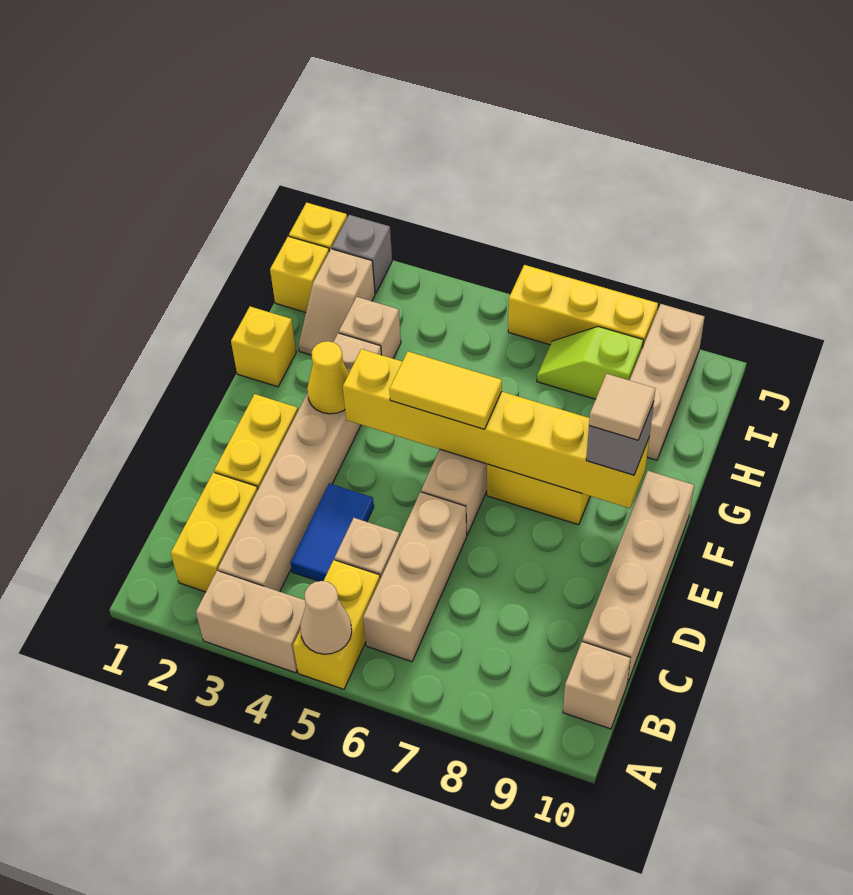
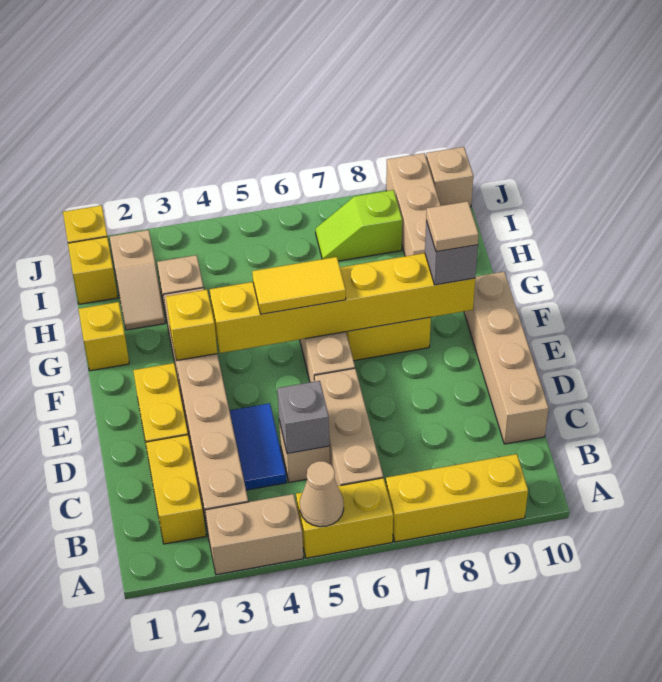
yellow 1x2 brick [293,560,380,689] -> yellow 1x2 brick turned to [296,478,393,558]
tan 1x1 brick [563,642,631,729] -> tan 1x1 brick moved to [426,147,473,207]
yellow 1x1 cone [307,341,349,414] -> yellow 1x1 brick [166,290,217,361]
grey 1x1 brick [332,215,392,293] -> grey 1x1 brick moved to [277,381,329,454]
yellow 1x3 brick [508,265,658,345] -> yellow 1x3 brick moved to [386,454,528,542]

